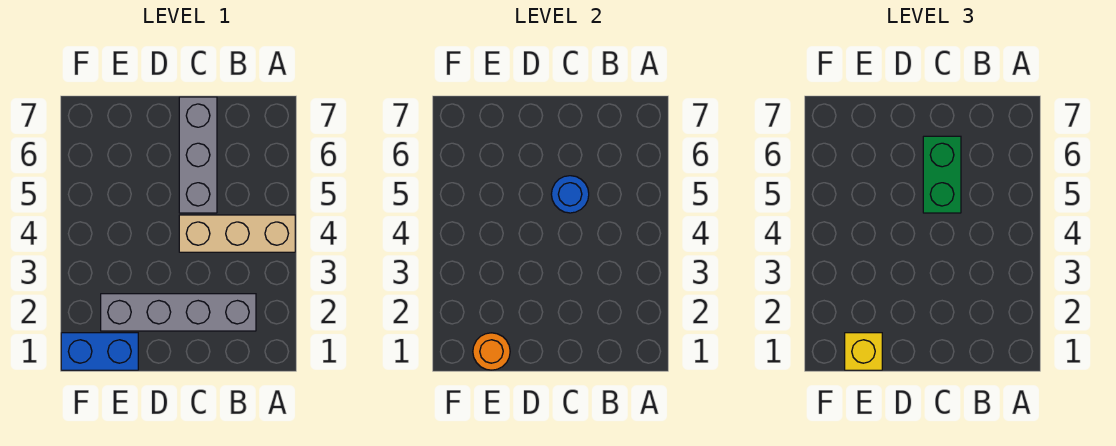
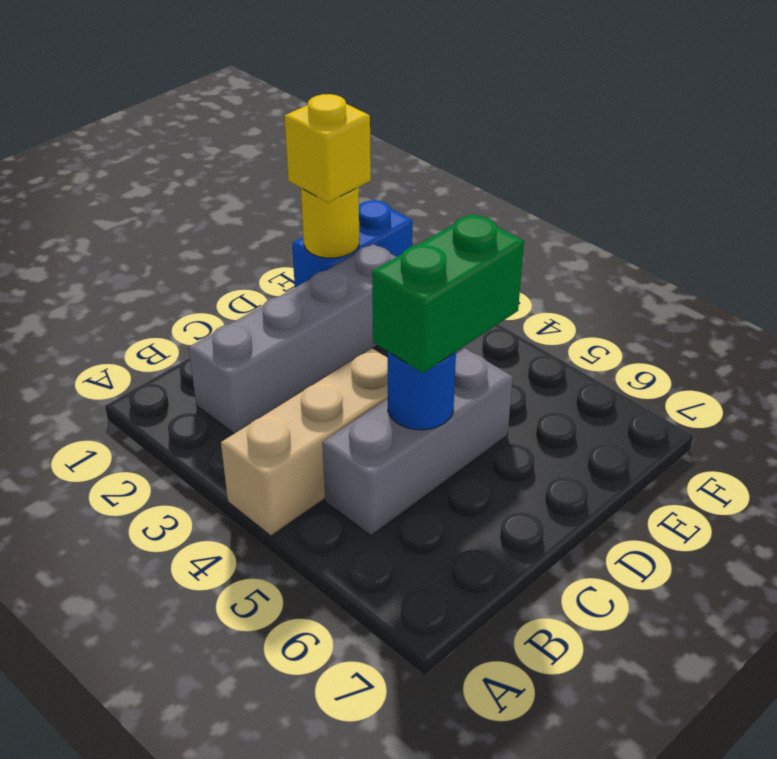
grey 1x3 brick [179,97,217,213] -> grey 1x3 brick turned to [322,348,513,536]
green 1x2 brick [923,136,961,213] -> green 1x2 brick turned to [372,214,524,373]
orange 1x1 round brick [473,333,510,370] -> yellow 1x1 round brick [301,187,359,258]

